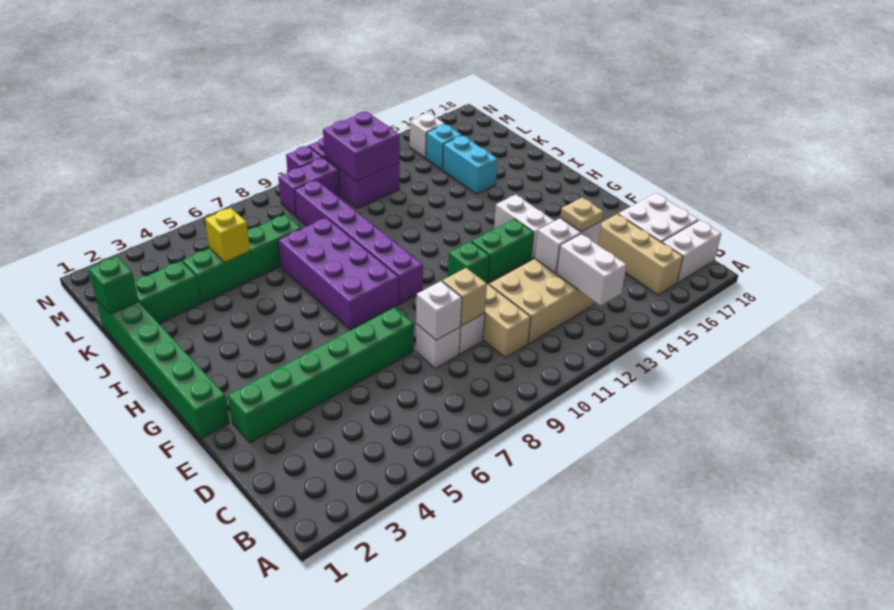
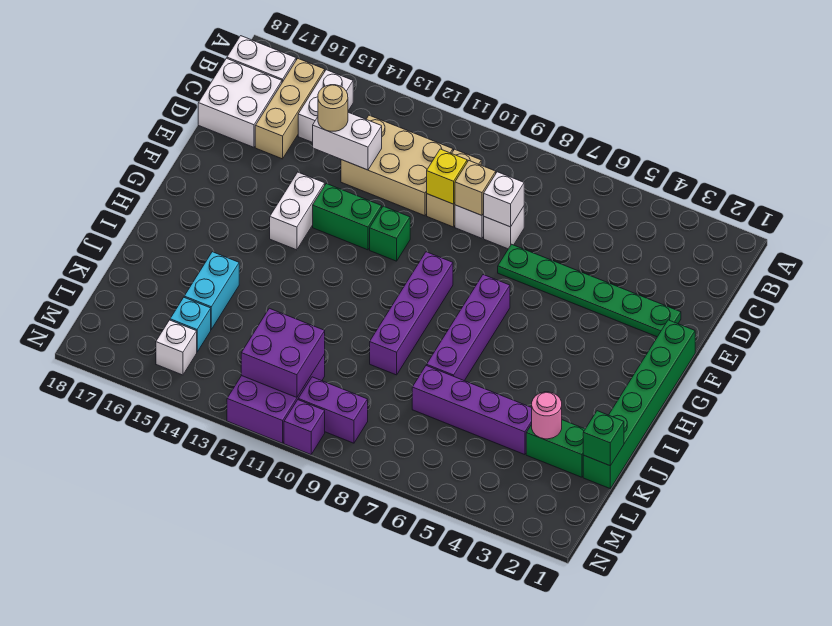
white 1x2 brick [557,234,627,306] -> white 1x2 brick moved to [298,70,353,143]
tan 1x1 plate [560,198,603,232] -> tan 1x1 round brick [318,85,348,131]
green 1x6 brick [228,307,414,443] -> green 1x6 plate [498,244,681,337]
purple 2x4 brick [278,218,399,330] -> purple 1x4 brick [427,275,510,381]
purple 1x6 brick [294,180,423,304] -> purple 1x4 brick [370,252,453,375]
none -> pink 1x1 round brick [532,392,562,439]
green 1x4 brick [182,215,301,303] -> purple 1x4 brick [412,365,532,455]
yellow 1x1 brick [205,208,250,262] -> yellow 1x1 brick moved to [427,149,467,204]

